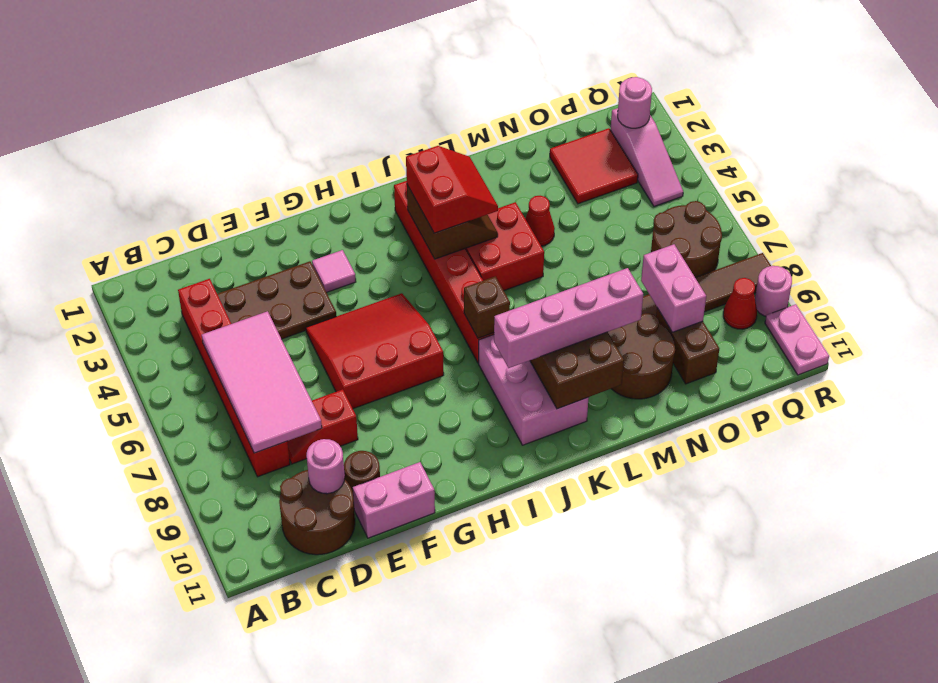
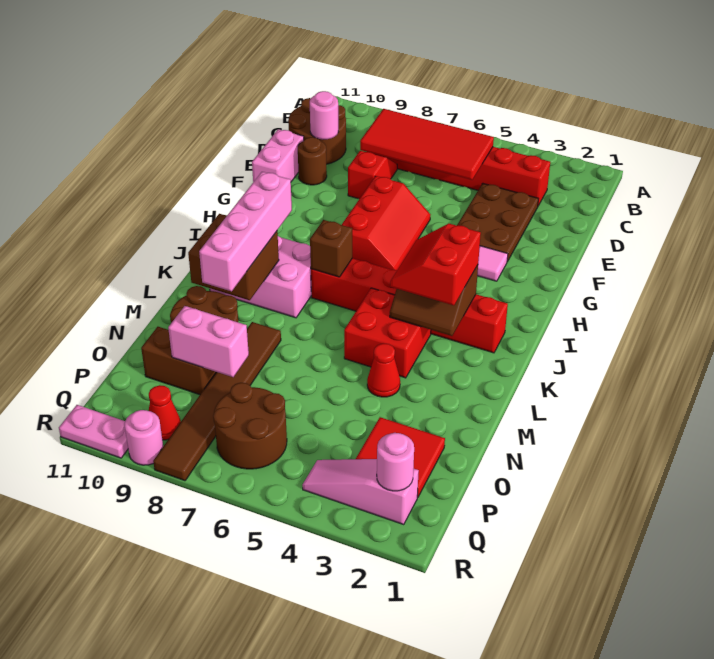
pink 2x4 tile [202,311,322,453] -> red 2x4 tile [360,109,494,180]
red 3x3 slope [306,293,444,409] -> red 2x3 slope [342,176,430,270]
red 2x2 slope [406,146,498,233] -> red 2x2 slope turned to [390,224,481,305]

